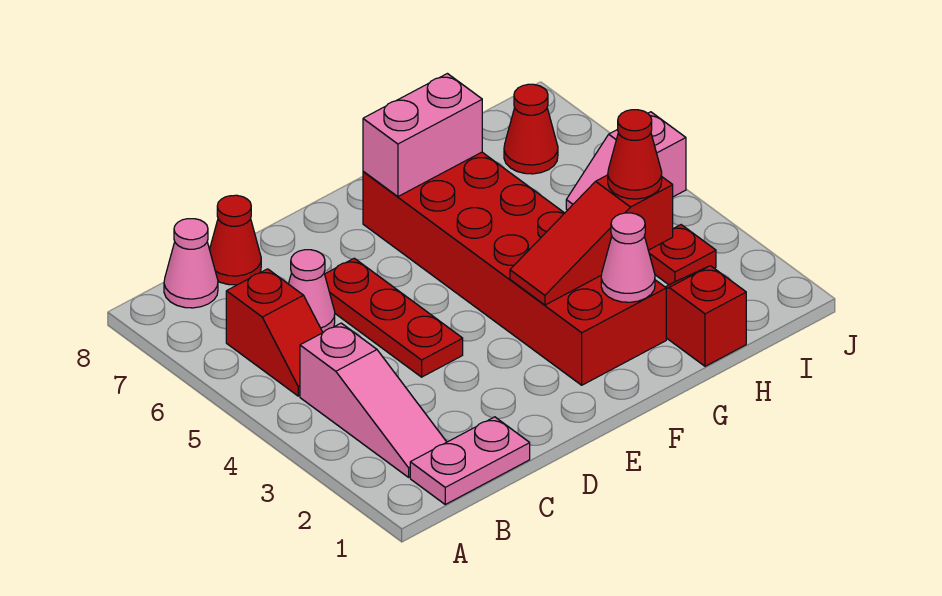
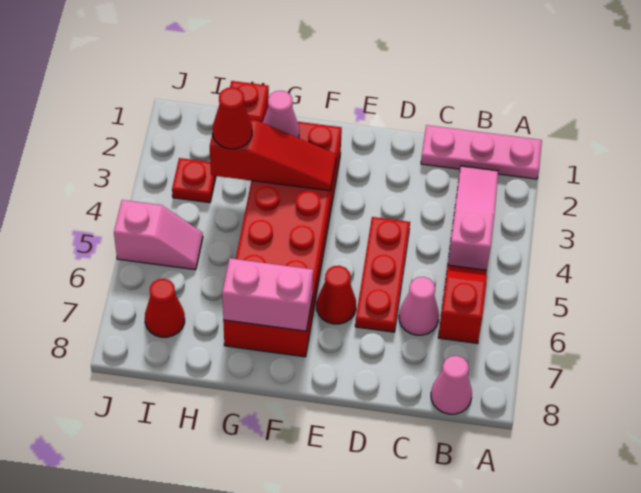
pink 1x2 plate [410,417,530,504] -> pink 1x3 plate [421,125,542,179]
red 1x1 cone [210,195,261,285] -> red 1x1 cone moved to [317,266,356,324]

